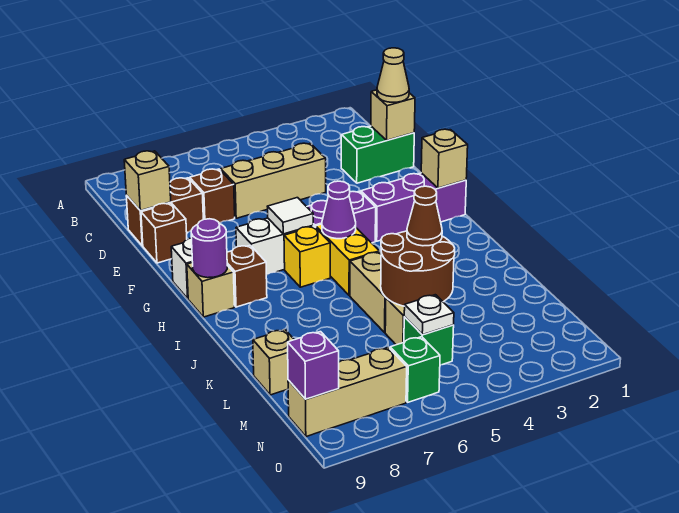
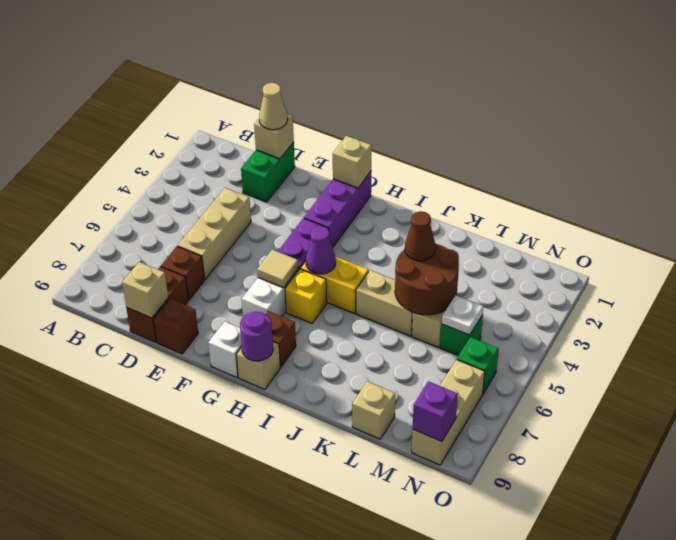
white 1x1 tile [267,198,313,234] -> tan 1x1 tile [257,250,299,288]

